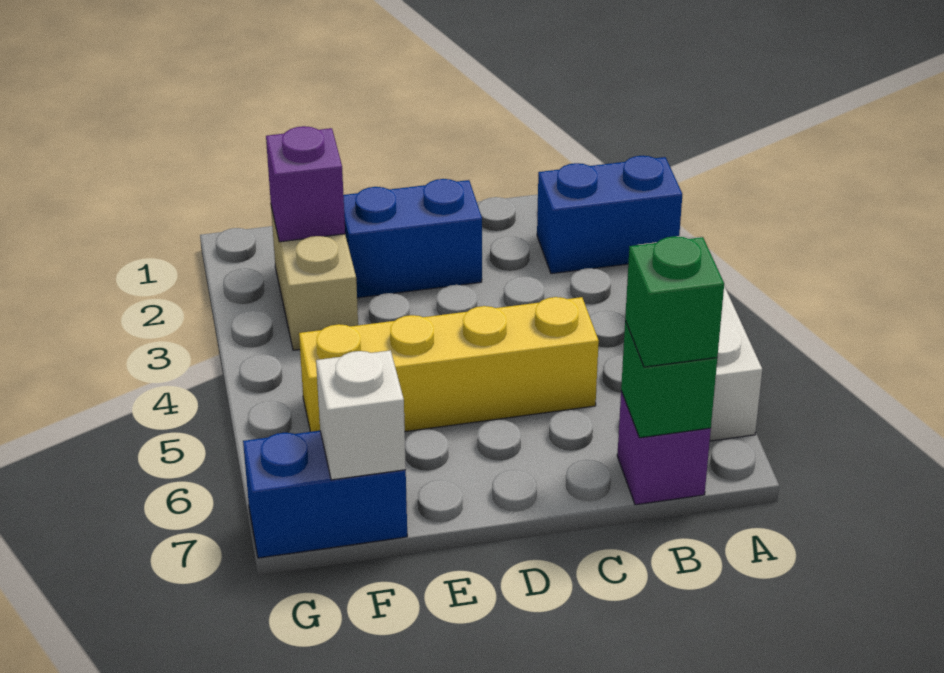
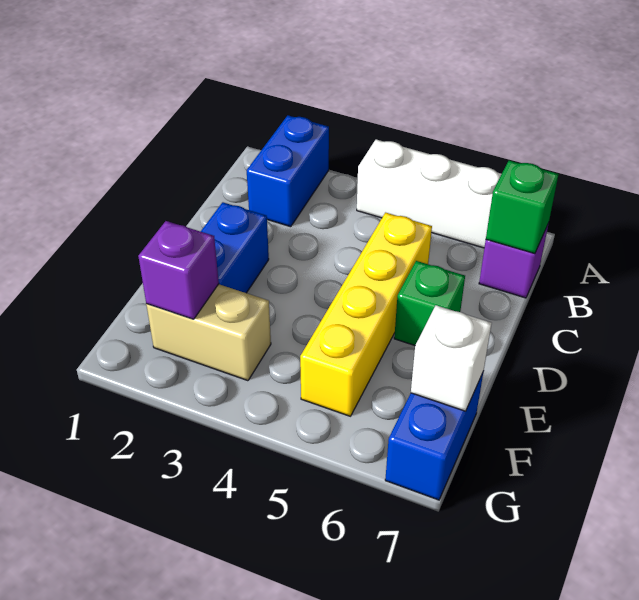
green 1x1 brick [625,236,724,367] -> green 1x1 brick moved to [394,261,465,345]

